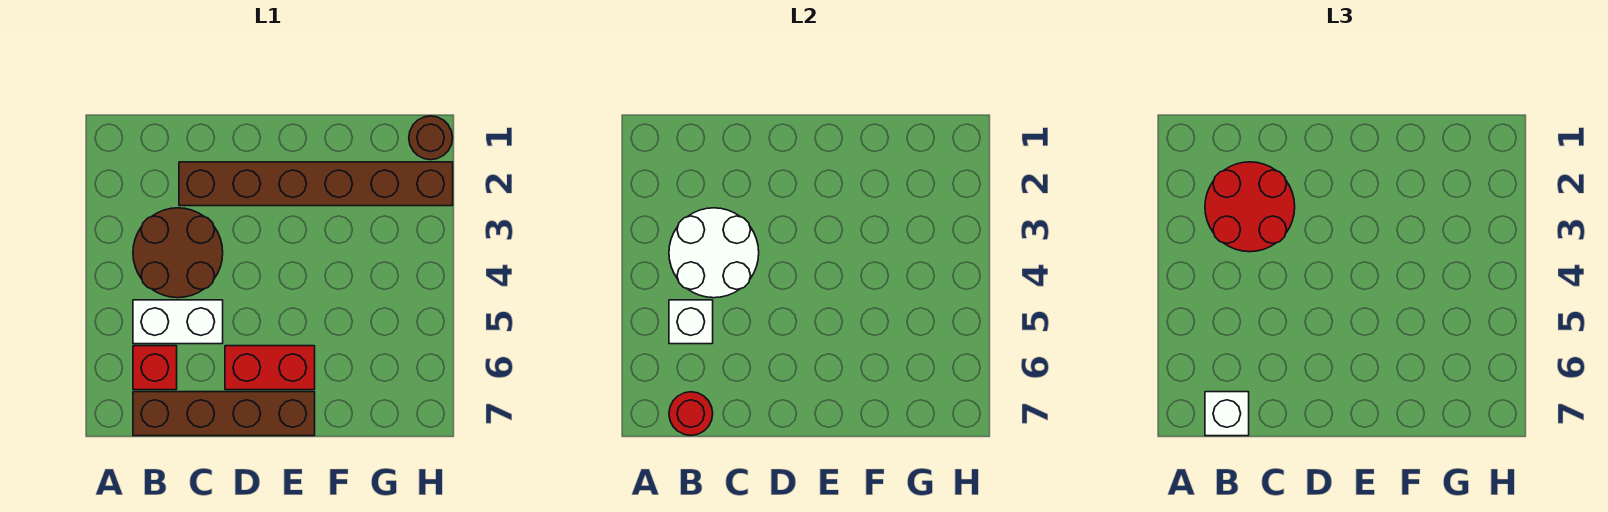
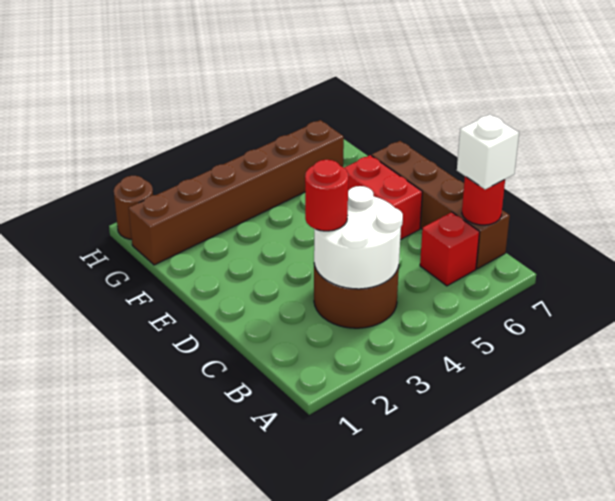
red 2x2 round brick [1205,162,1295,252] -> red 1x1 round brick [305,160,348,231]
white 1x2 brick [133,300,223,344] -> none
white 1x1 brick [669,300,713,344] -> none
brown 1x6 brick [179,162,453,206] -> brown 1x6 brick turned to [129,120,344,265]

